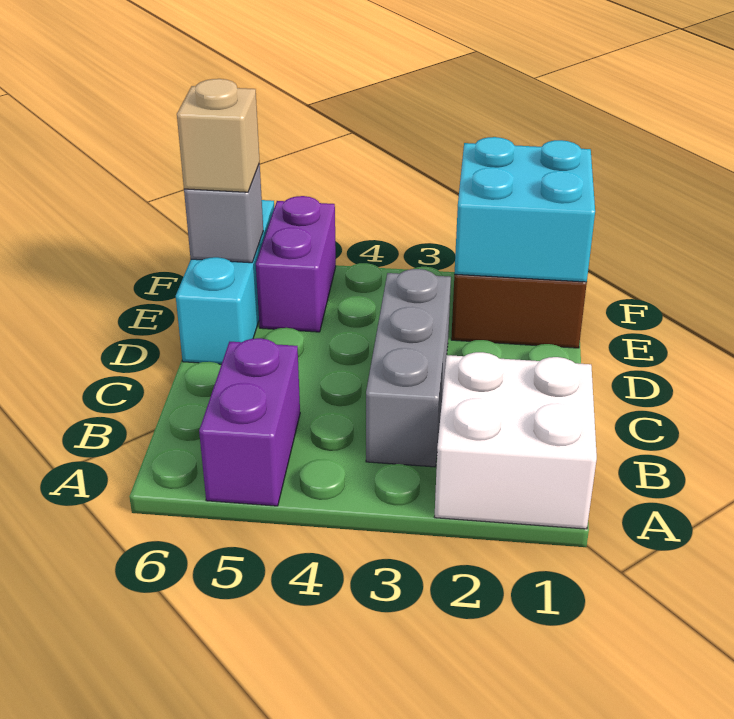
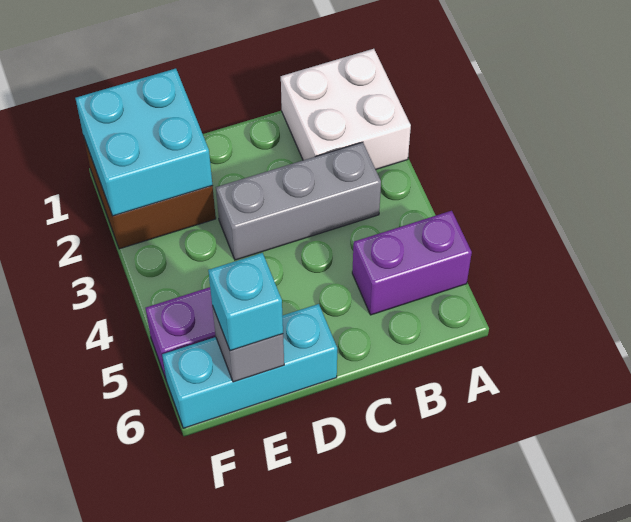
tan 1x1 brick [177,79,260,192] -> cyan 1x1 brick [208,253,283,351]

